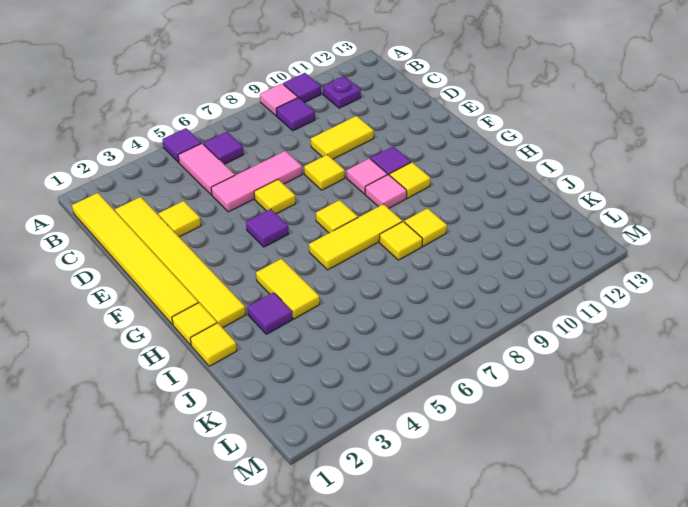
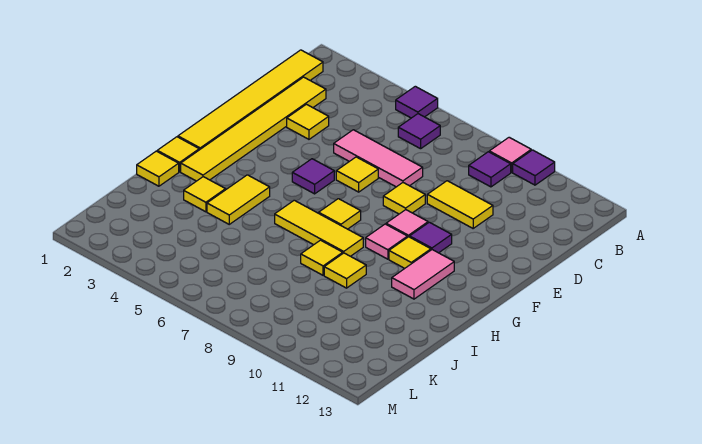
pink 1x2 tile [178,144,235,195] -> pink 1x2 tile moved to [392,250,454,299]
purple 1x1 plate [323,76,361,108] -> none
purple 1x1 tile [247,292,293,334] -> yellow 1x1 tile [184,177,226,212]

